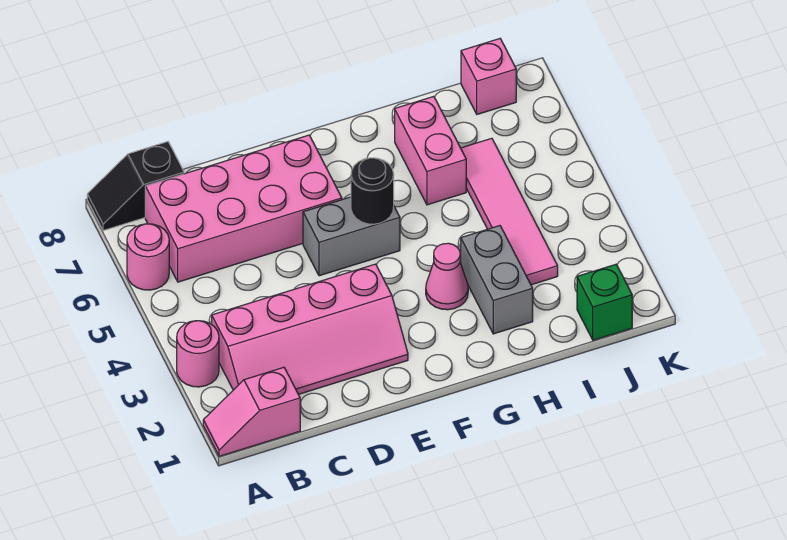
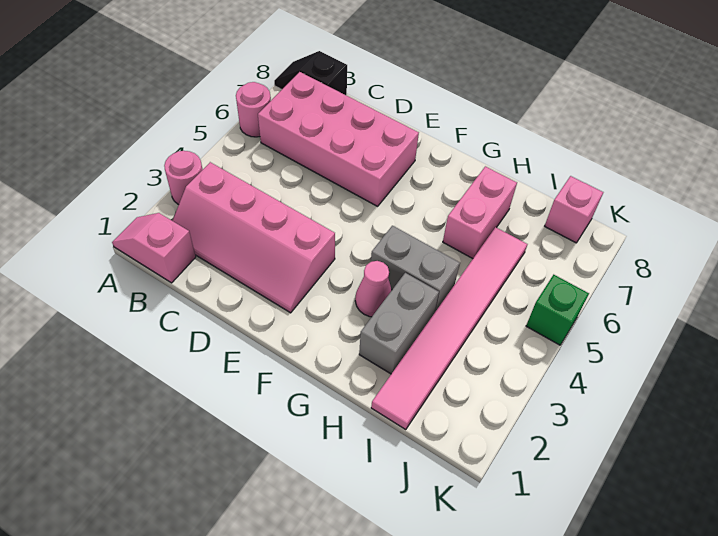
grey 1x2 brick [303,197,400,276] -> grey 1x2 brick moved to [371,226,460,312]
black 1x1 round brick [351,158,394,224] -> none
pink 1x4 tile [461,138,558,285] -> pink 1x6 tile [371,227,527,430]
green 1x1 brick [577,264,632,340] -> green 1x1 brick moved to [526,275,589,345]

